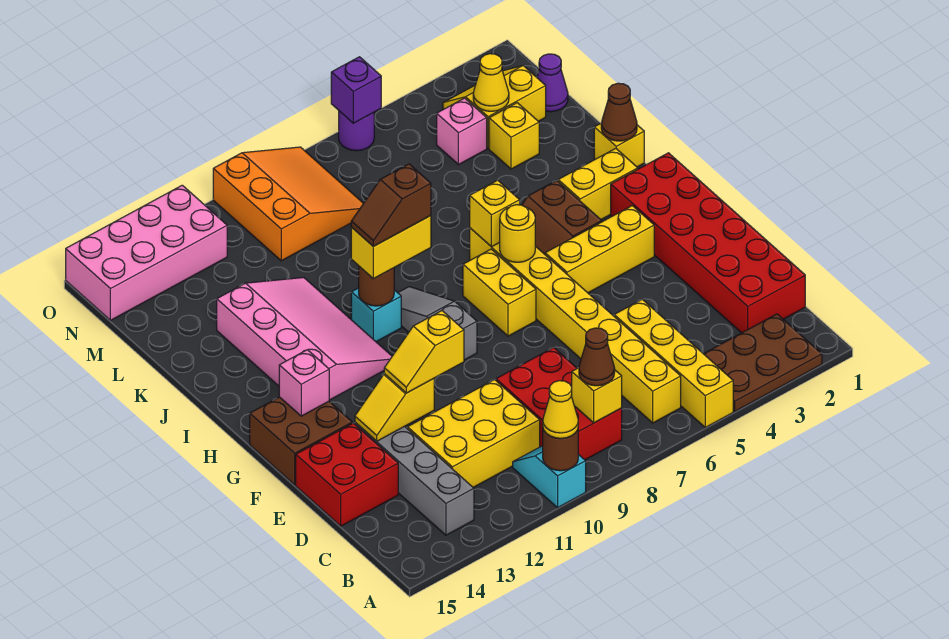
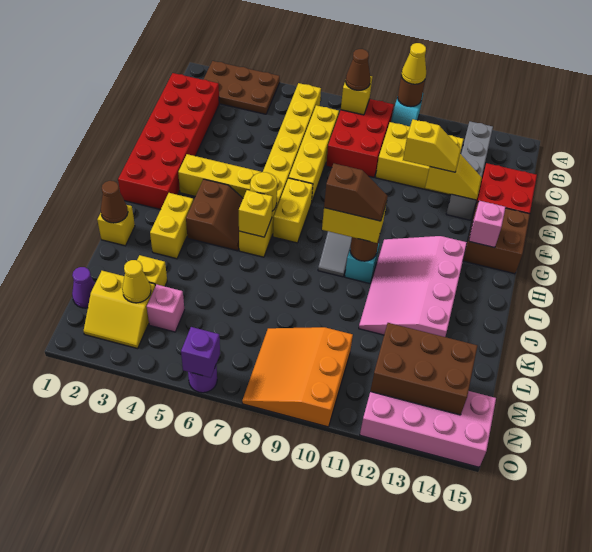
yellow 1x4 brick [614,299,733,427] -> yellow 1x4 brick moved to [289,105,339,203]
yellow 1x2 brick [558,148,638,219] -> yellow 1x2 brick turned to [150,193,193,259]
none -> brown 2x3 brick [370,323,477,415]

